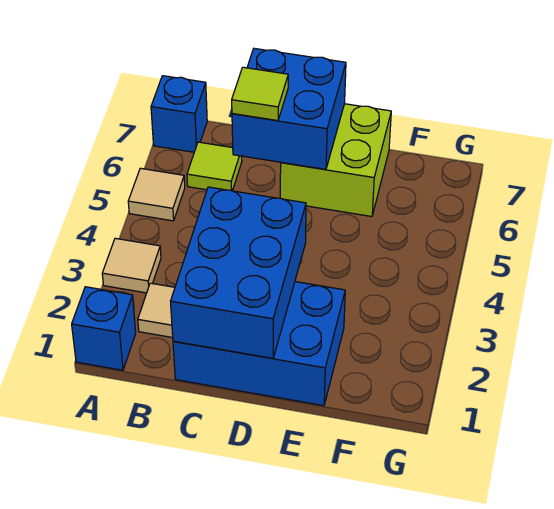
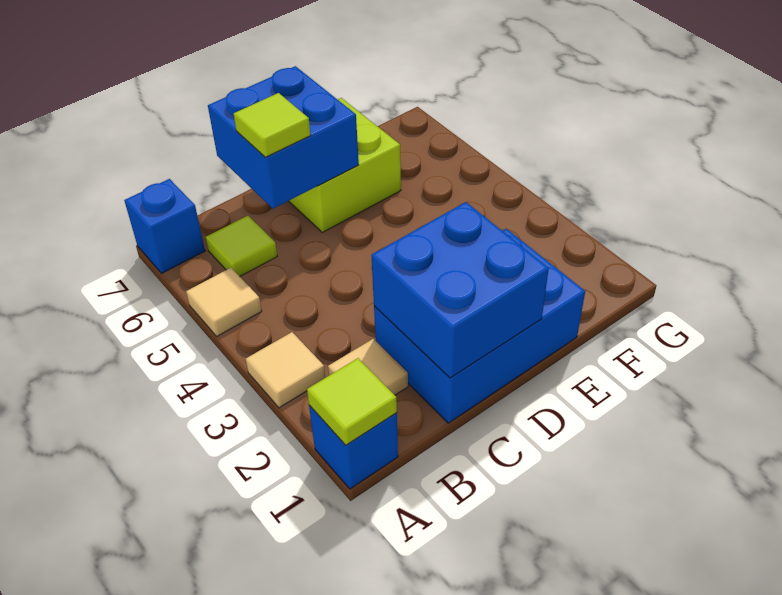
none -> lime 1x1 tile [307,358,397,445]
blue 2x3 brick [171,187,306,358] -> blue 2x2 brick [371,202,549,378]

